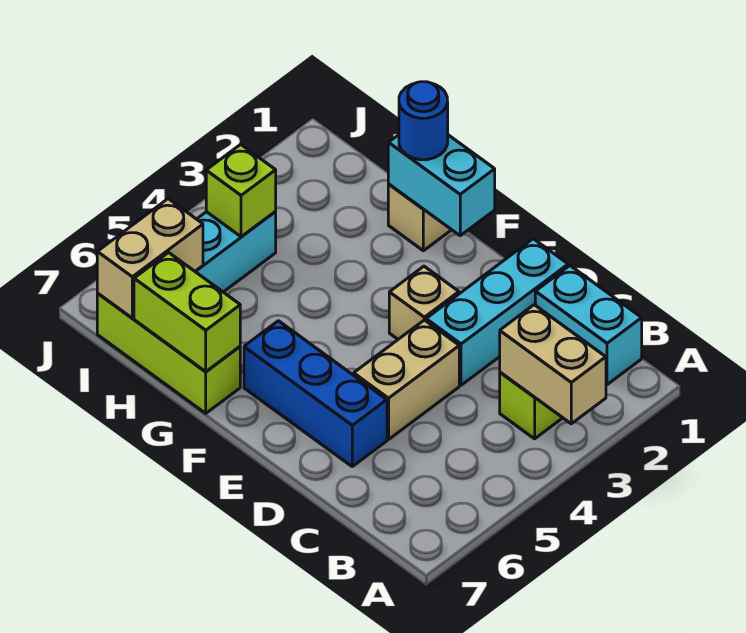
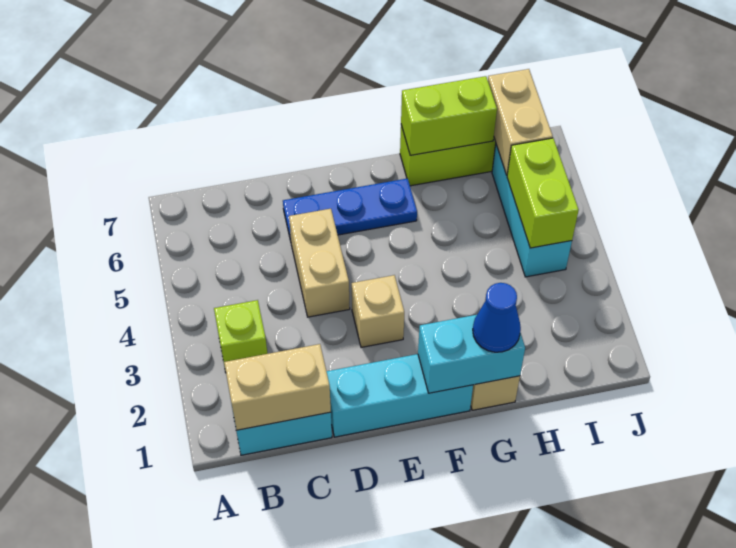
tan 1x2 brick [500,305,606,424] -> tan 1x2 brick moved to [224,344,331,430]
cyan 1x3 brick [426,239,568,385] -> cyan 1x3 brick turned to [327,354,473,437]
blue 1x3 brick [244,321,387,466] -> blue 1x3 plate [283,178,417,241]
blue 1x1 round brick [399,82,448,160] -> blue 1x1 cone [473,283,521,352]
lime 1x1 brick [206,144,276,237] -> lime 1x2 brick [507,138,579,248]

